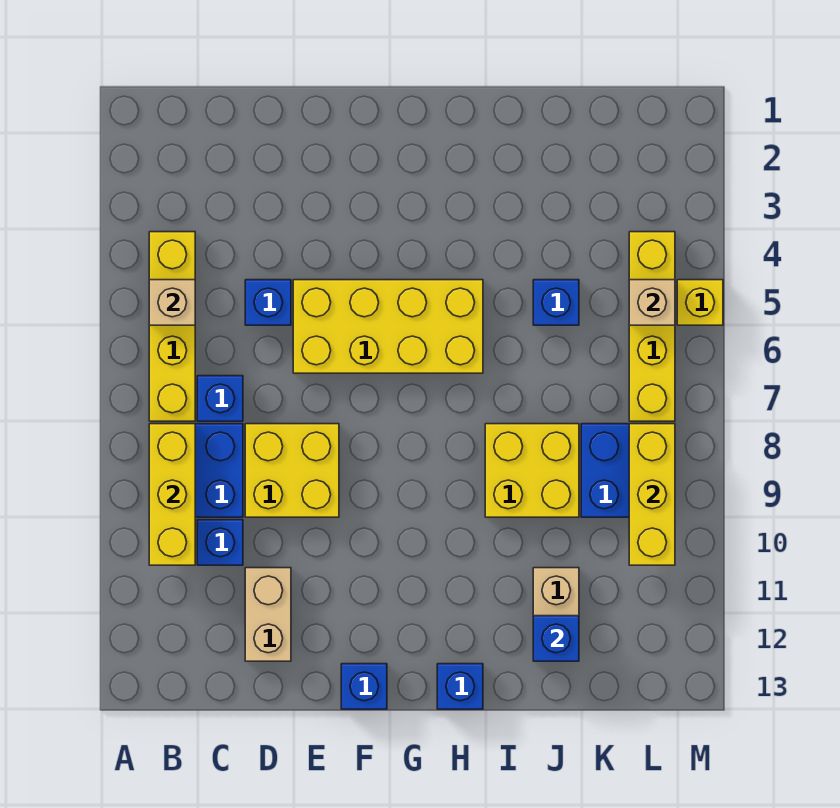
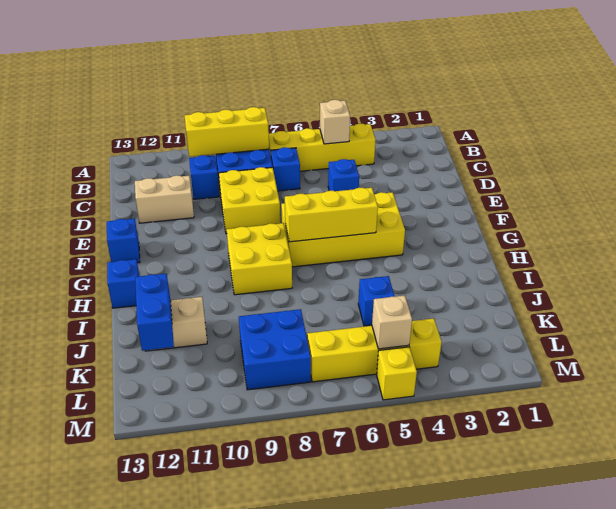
yellow 2x4 brick [293,280,483,373] -> yellow 2x4 brick turned to [281,192,405,267]
yellow 2x2 brick [485,424,579,517] -> yellow 2x2 brick moved to [227,223,292,295]
blue 1x1 brick [533,616,579,661] -> blue 1x2 brick [135,274,174,351]
yellow 1x3 brick [629,424,675,565] -> yellow 1x3 brick moved to [285,188,378,242]

